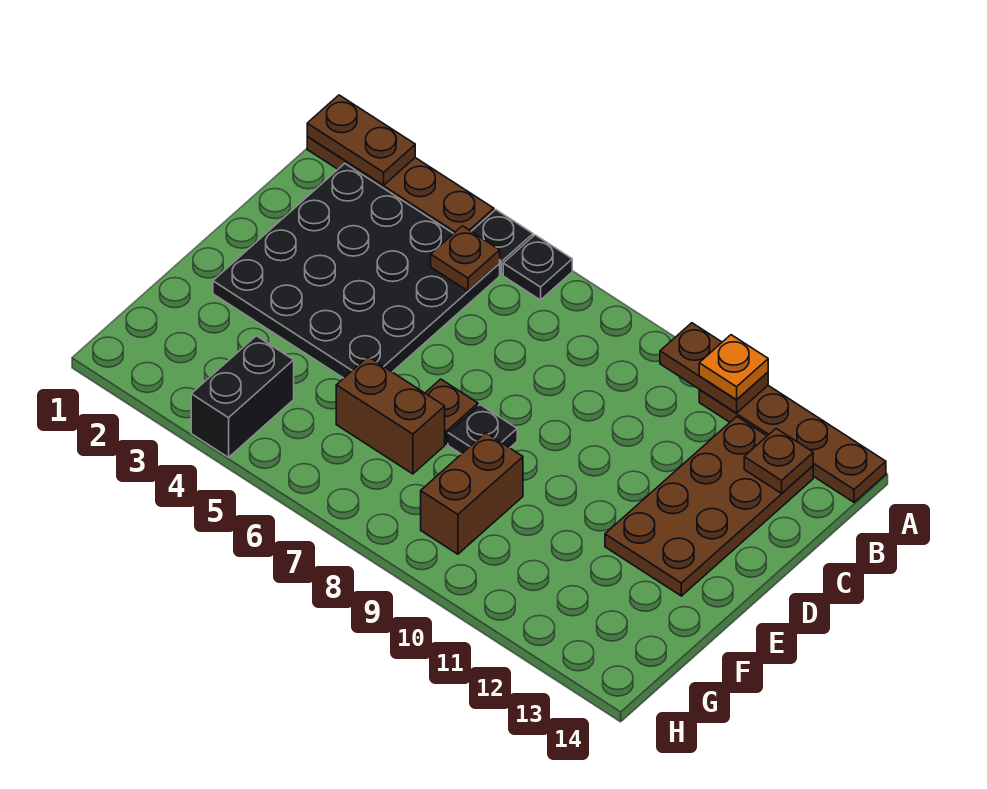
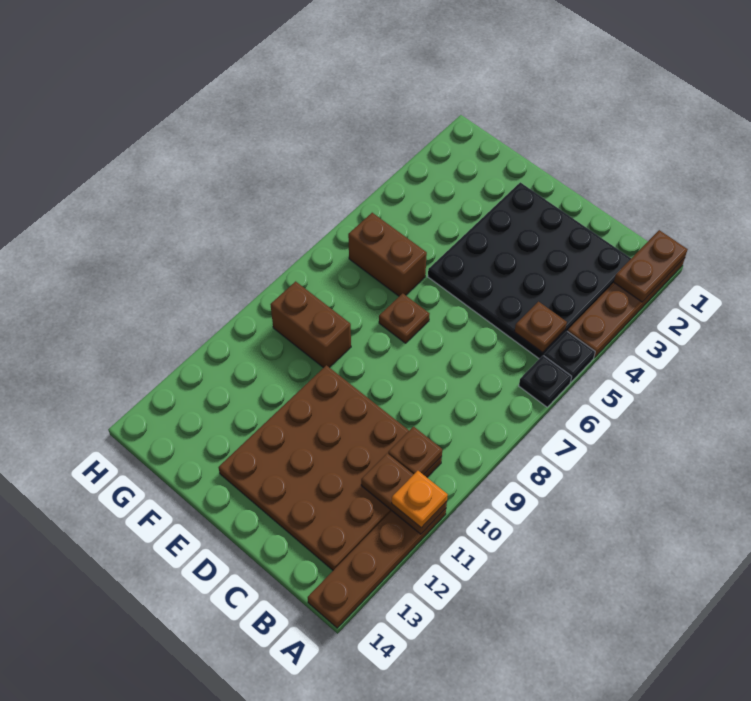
brown 1x2 plate [660,323,768,413] -> brown 1x2 plate turned to [361,453,447,534]
brown 2x4 plate [605,417,813,596] -> brown 4x4 plate [218,365,442,570]
brown 1x1 plate [744,429,813,493] -> brown 1x1 plate moved to [388,427,442,475]
black 1x1 plate [448,405,517,454] -> none
brown 1x2 brick [336,357,445,474] -> brown 1x2 brick turned to [348,213,427,296]
black 1x2 brick [191,336,294,457] -> none

